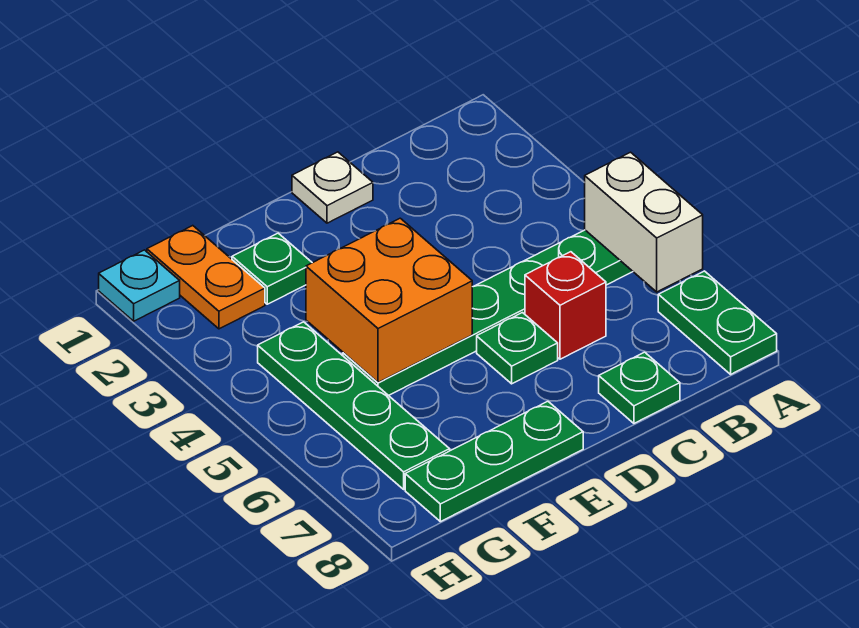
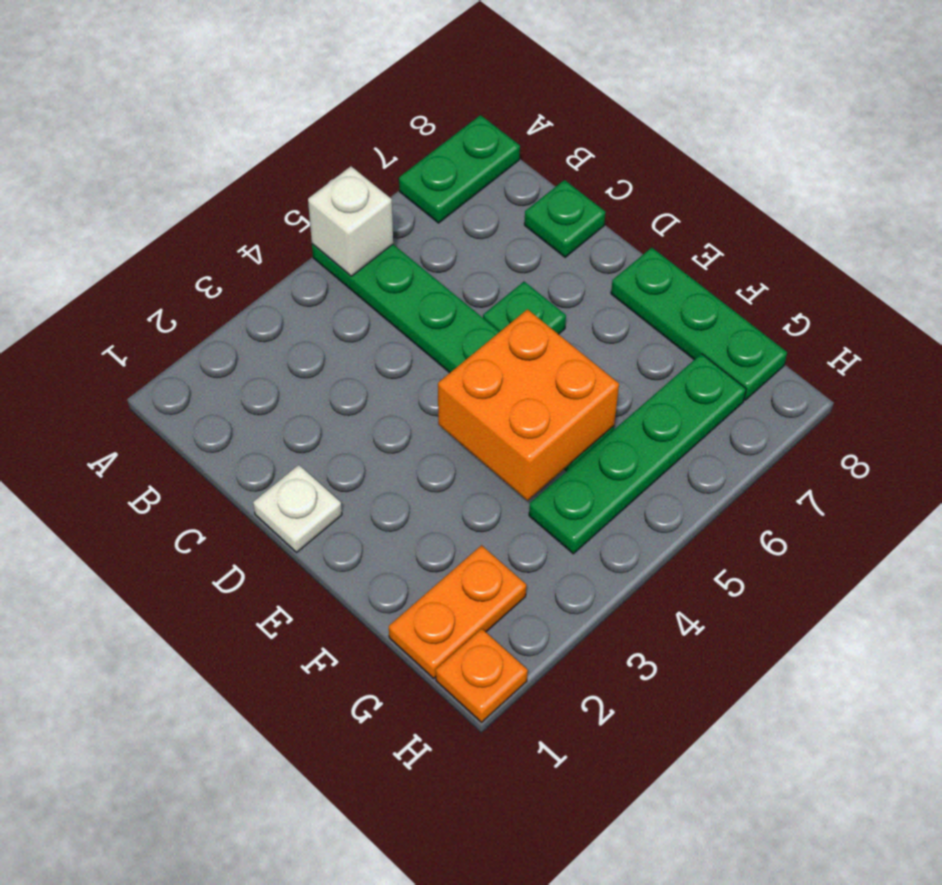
white 1x2 brick [585,152,703,292] -> white 1x1 brick [308,166,393,276]
red 1x1 brick [525,252,606,359] -> none
green 1x1 plate [232,233,312,304] -> none
cyan 1x1 plate [99,250,180,321] -> orange 1x1 plate [436,629,528,722]

